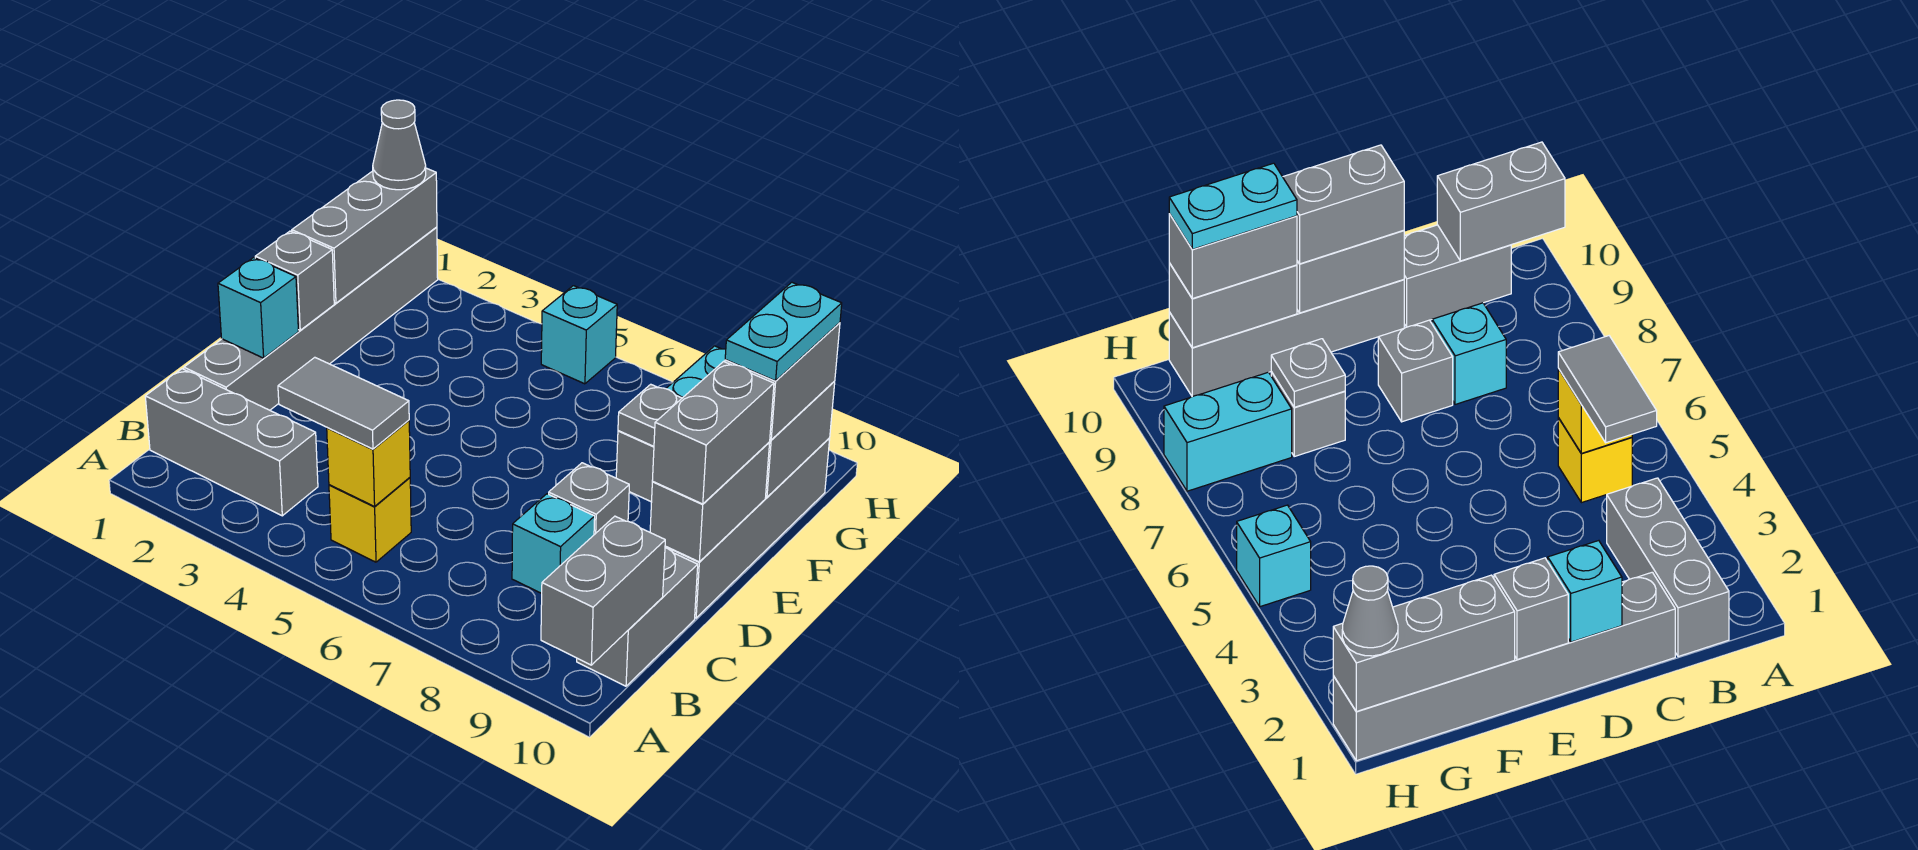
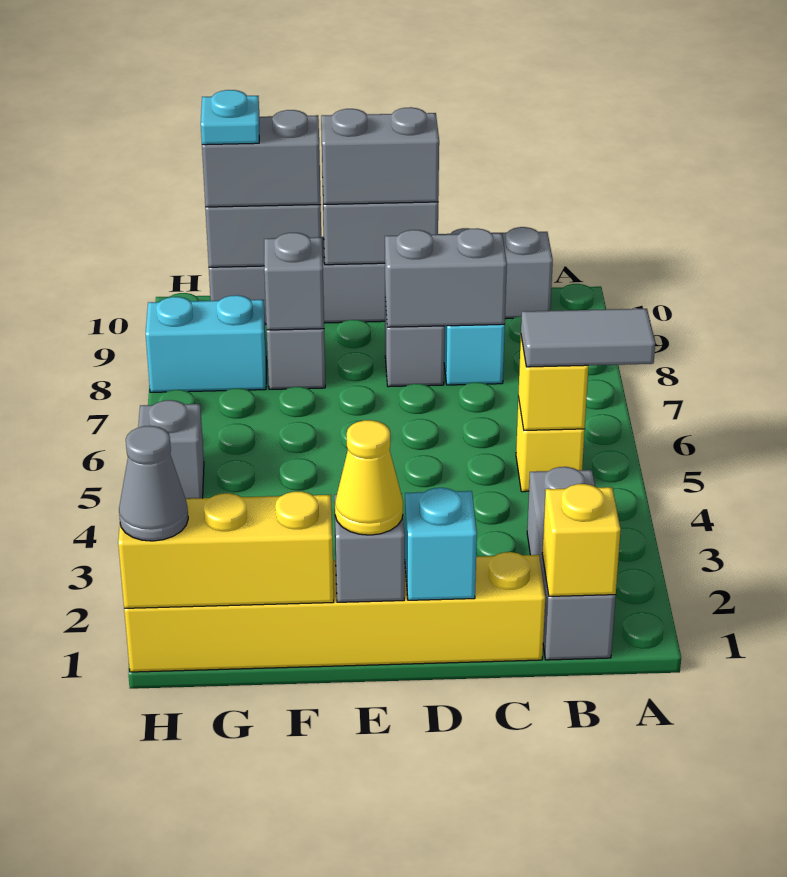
grey 1x2 brick [541,516,665,665] -> grey 1x2 brick moved to [385,228,507,327]
none -> yellow 1x1 brick [542,484,621,596]
grey 1x2 tile [278,357,409,449] -> grey 1x2 tile turned to [521,309,655,367]
grey 1x6 brick [184,227,438,410] -> yellow 1x6 brick [124,552,545,672]
none -> yellow 1x1 cone [335,420,403,535]
grey 1x3 brick [292,168,437,303] -> yellow 1x3 brick [118,491,334,608]
grey 1x1 plate [618,384,682,446] -> grey 1x1 brick [264,233,324,330]
cyan 1x2 plate [725,282,842,381] -> cyan 1x1 plate [201,90,259,145]
cyan 1x1 brick [541,286,617,384] -> grey 1x1 brick [138,400,204,499]

